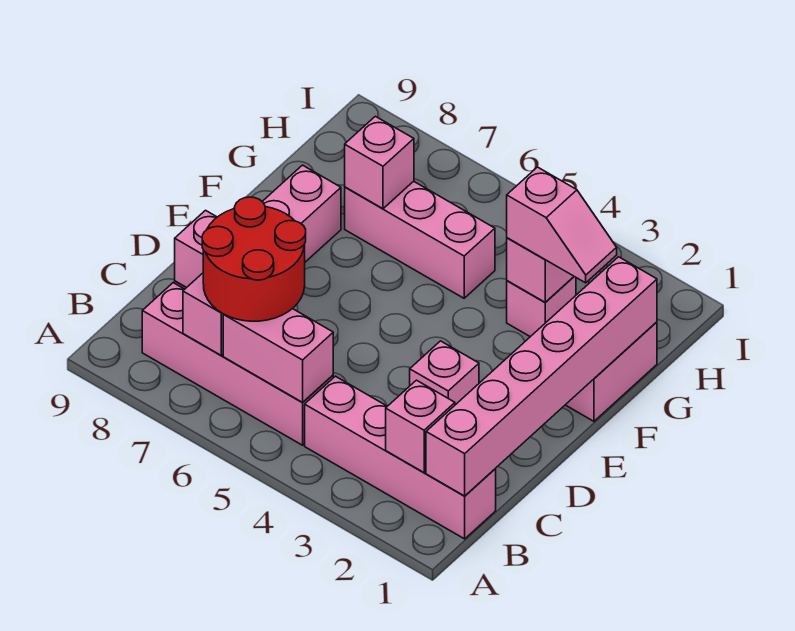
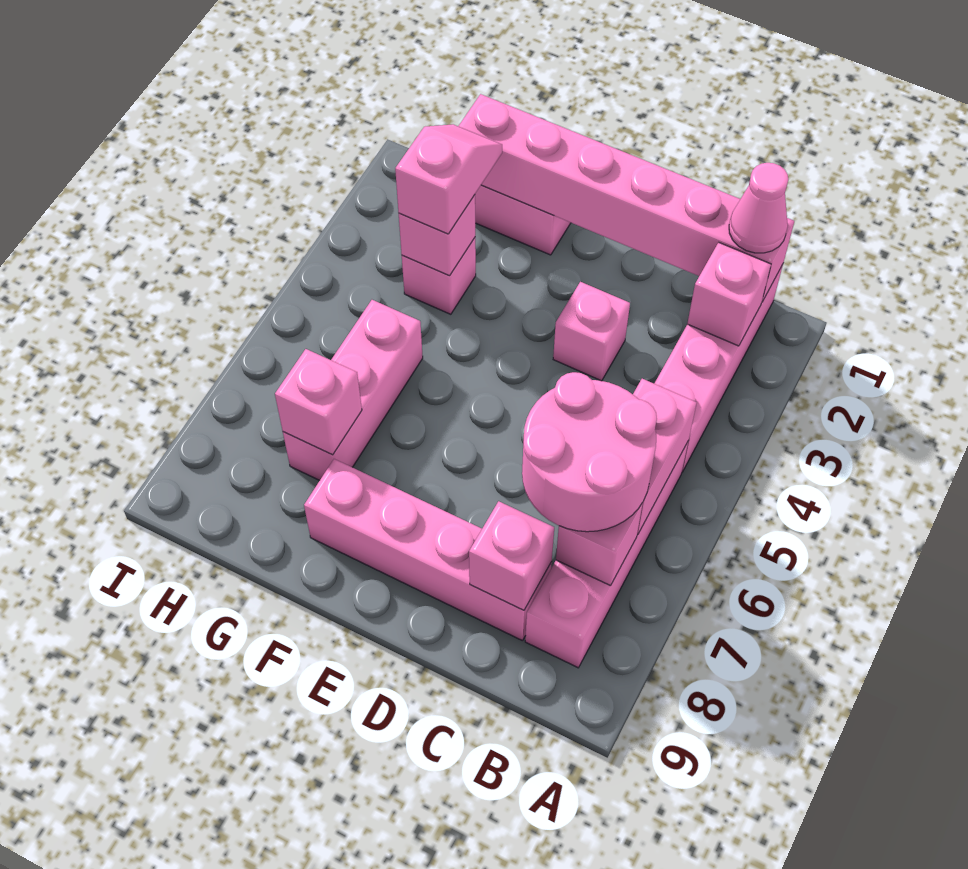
none -> pink 1x1 cone [729,163,789,253]
red 2x2 round brick [202,197,306,321] -> pink 2x2 round brick [522,372,657,532]

